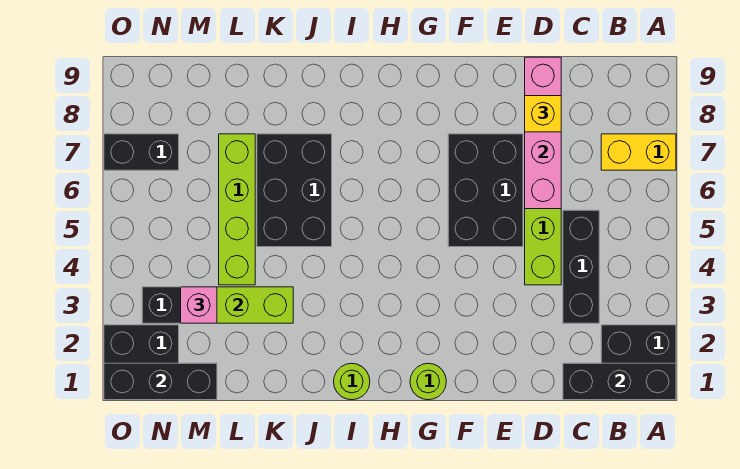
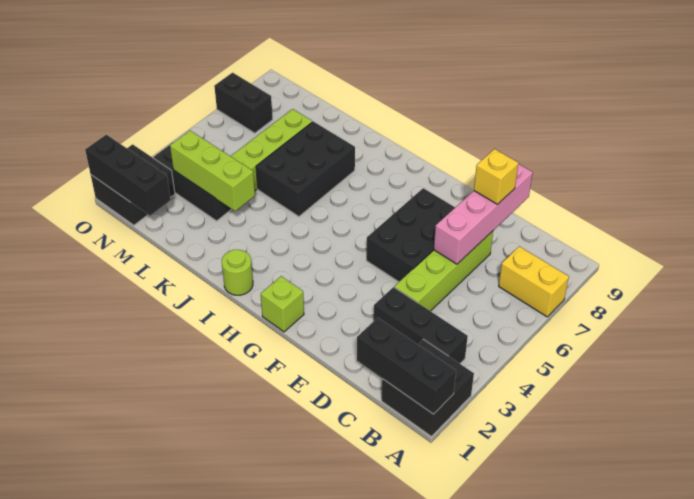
black 1x3 brick [563,210,599,323] -> black 1x3 brick turned to [374,287,468,364]
lime 1x1 round brick [410,363,446,400] -> lime 1x1 brick [261,276,304,332]
pink 1x1 brick [181,287,217,323] -> none

